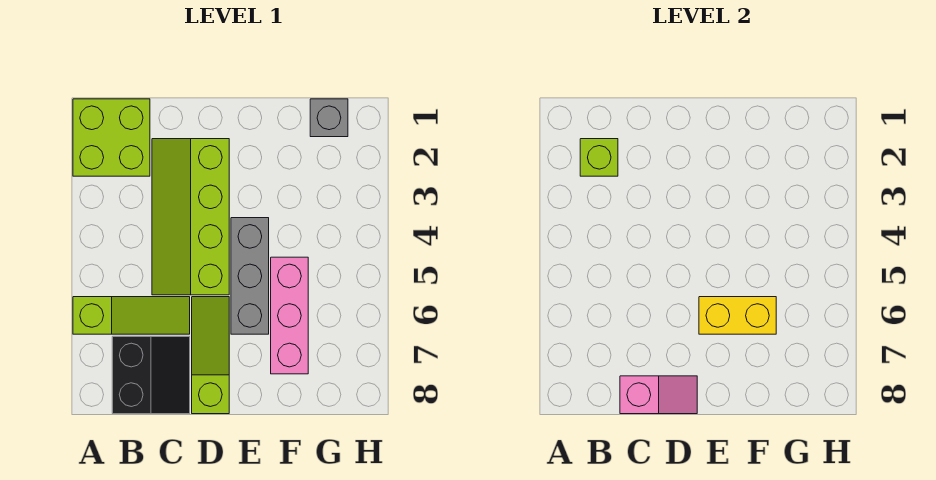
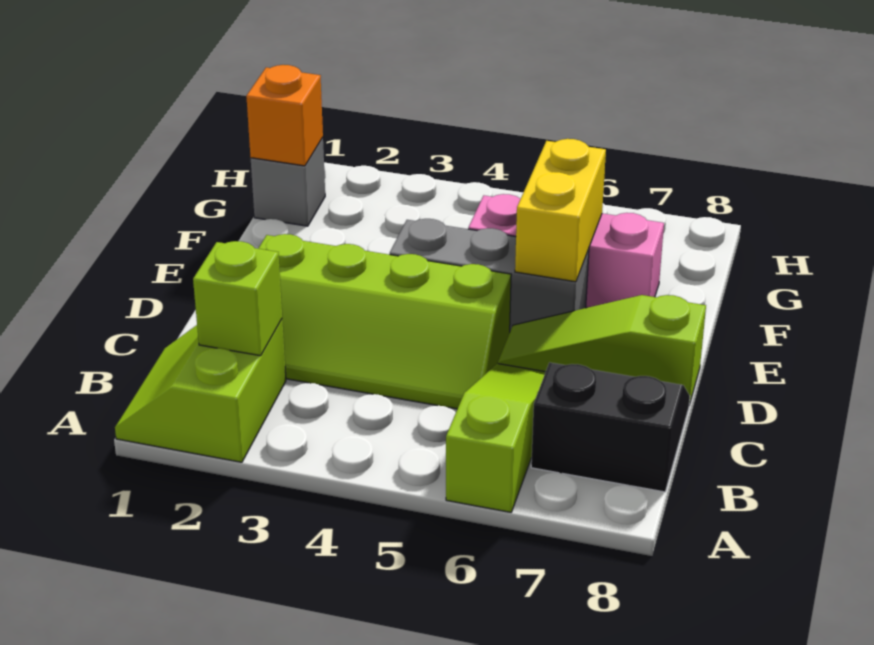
lime 2x2 brick [73,99,150,176] -> lime 2x2 slope [115,319,286,462]
pink 1x2 slope [620,376,697,414] -> none
none -> orange 1x1 brick [246,65,323,166]

